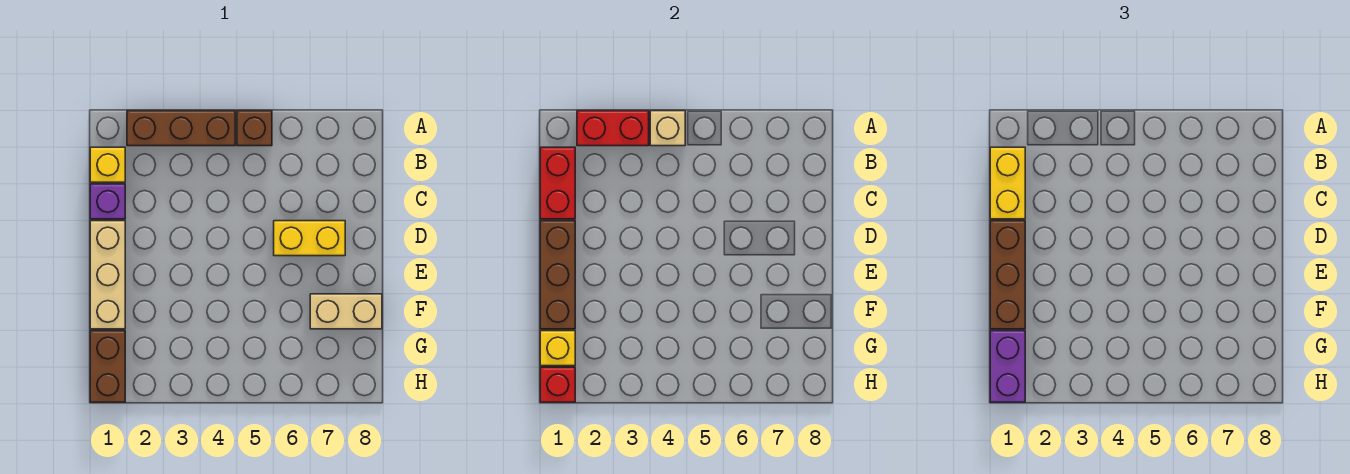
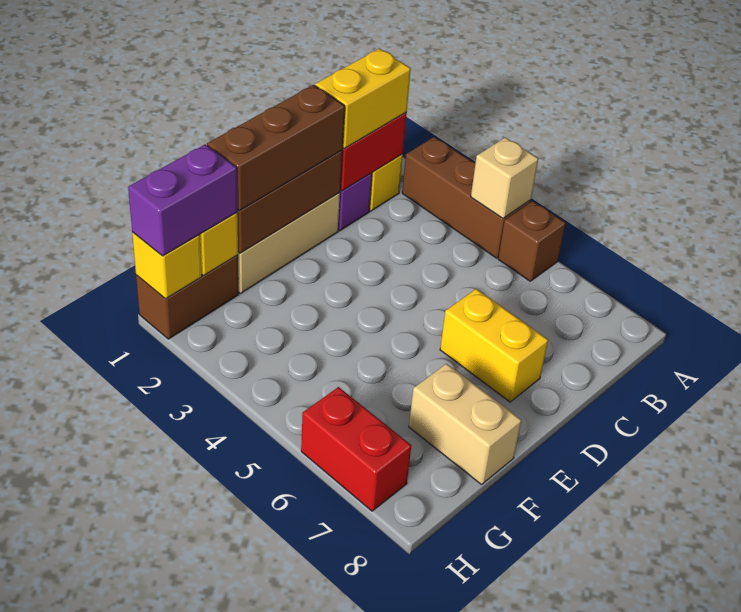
red 1x2 brick [577,111,649,146] -> red 1x2 brick moved to [301,387,411,511]
red 1x1 brick [540,367,575,402] -> yellow 1x1 brick [132,232,202,299]

